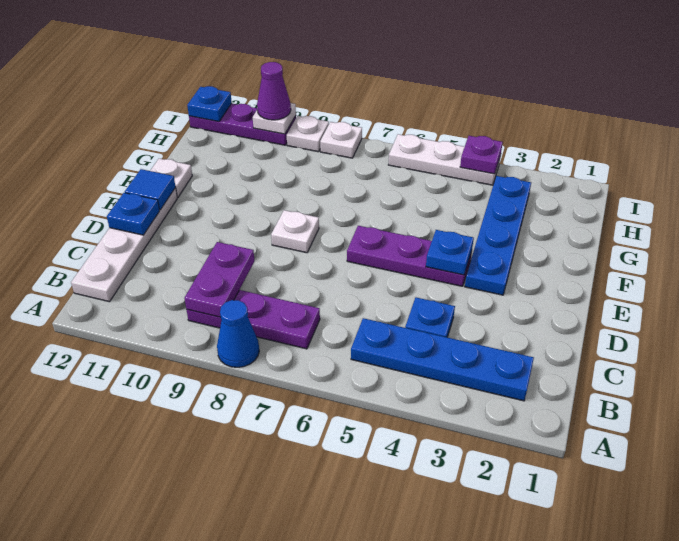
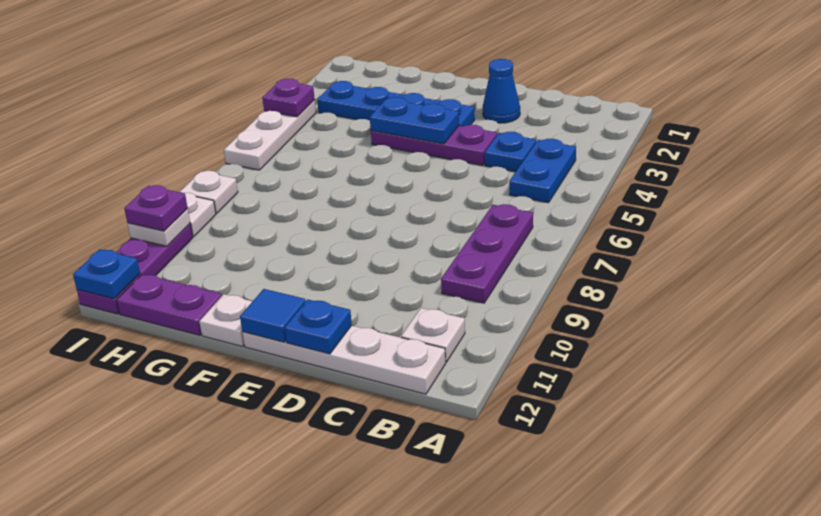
blue 1x1 cone [217,300,259,367] -> blue 1x1 cone moved to [483,59,520,123]
blue 1x4 plate [351,318,534,401] -> blue 1x2 plate [509,139,576,203]
purple 1x2 plate [185,242,254,317] -> purple 1x2 plate moved to [117,274,222,335]
purple 1x3 plate [347,226,472,286] -> purple 1x3 plate turned to [371,125,497,165]
blue 1x1 plate [426,230,474,275] -> blue 1x2 plate [370,97,459,144]
white 1x1 plate [271,210,319,253] -> white 1x1 plate moved to [401,308,465,362]
purple 1x1 cone [257,62,291,120] -> purple 1x1 plate [124,185,188,231]

